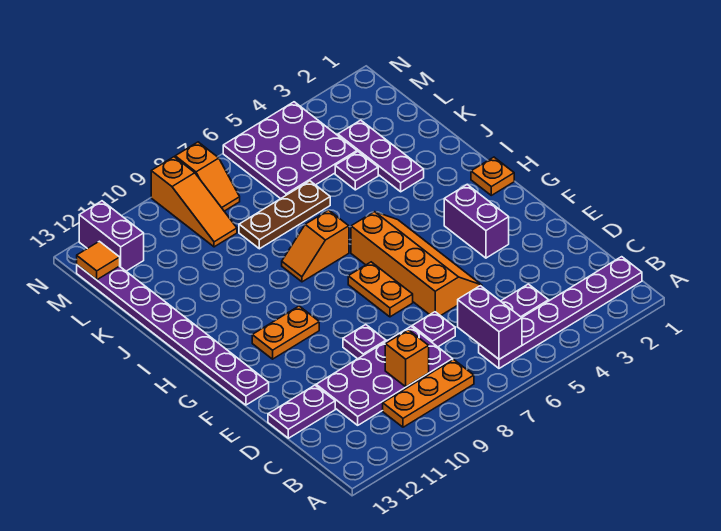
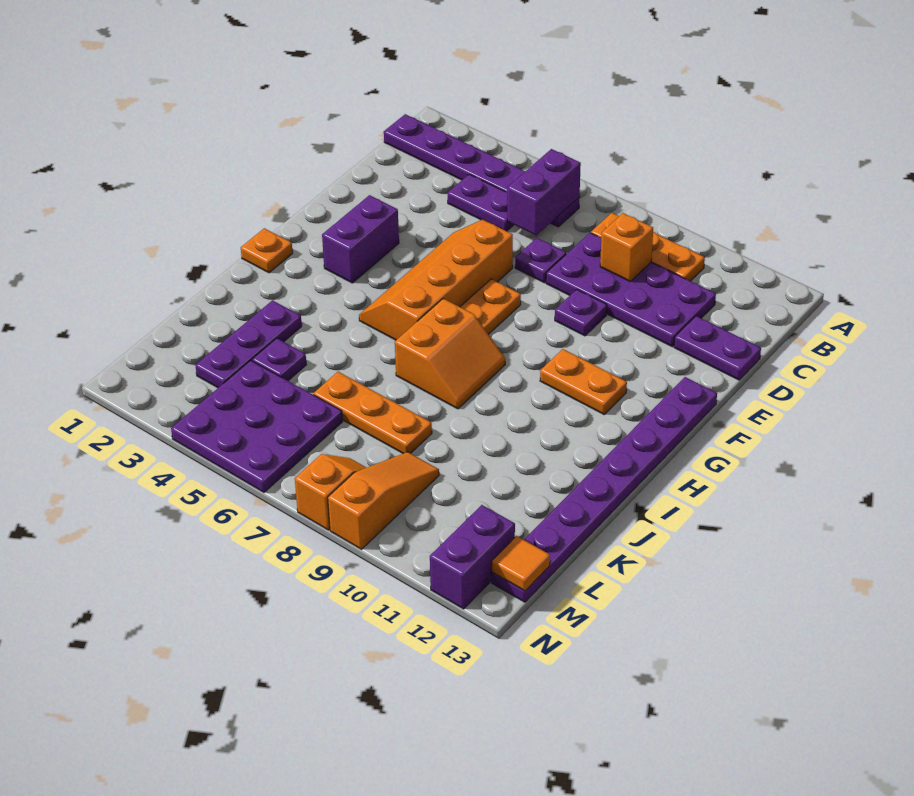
orange 1x2 slope [282,210,349,282] -> orange 2x2 slope [395,299,505,409]
brown 1x3 plate [239,181,330,249] -> orange 1x3 plate [313,372,432,454]

